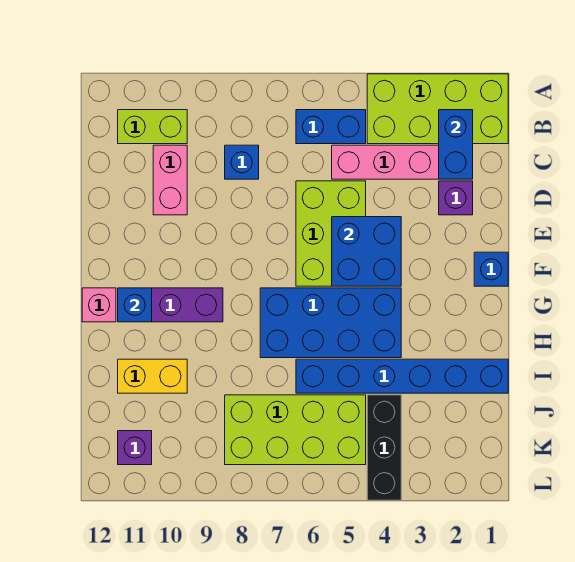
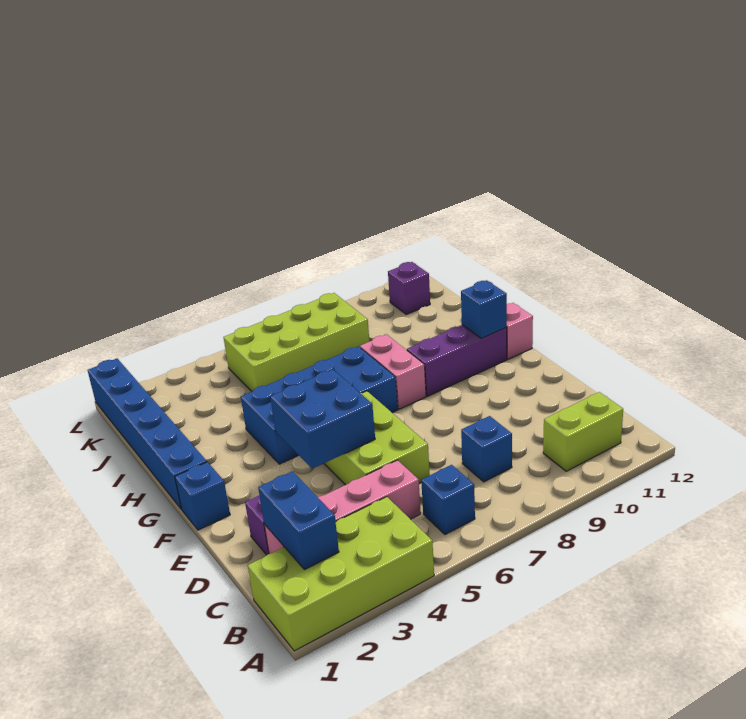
blue 1x2 brick [296,110,366,144] -> blue 1x1 brick [421,465,475,535]
pink 1x2 brick [153,145,187,215] -> pink 1x2 brick moved to [360,334,426,409]
blue 1x6 brick [296,359,508,393] -> blue 1x6 brick turned to [88,359,207,509]
yellow 1x2 brick [118,359,187,393] -> none
black 1x3 brick [367,395,401,500] -> none

